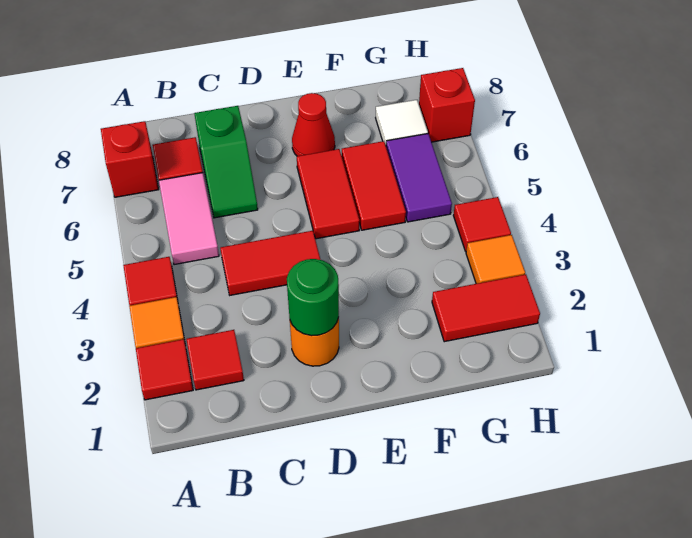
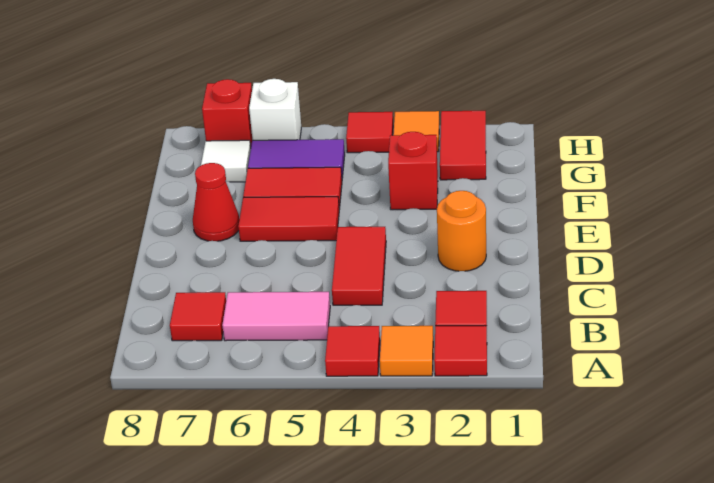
red 1x1 brick [101,121,159,197] -> red 1x1 brick moved to [388,132,438,210]
green 1x2 slope [194,106,258,218] -> none
green 1x1 round brick [287,259,339,336] -> none
none -> white 1x1 brick [249,79,301,140]

